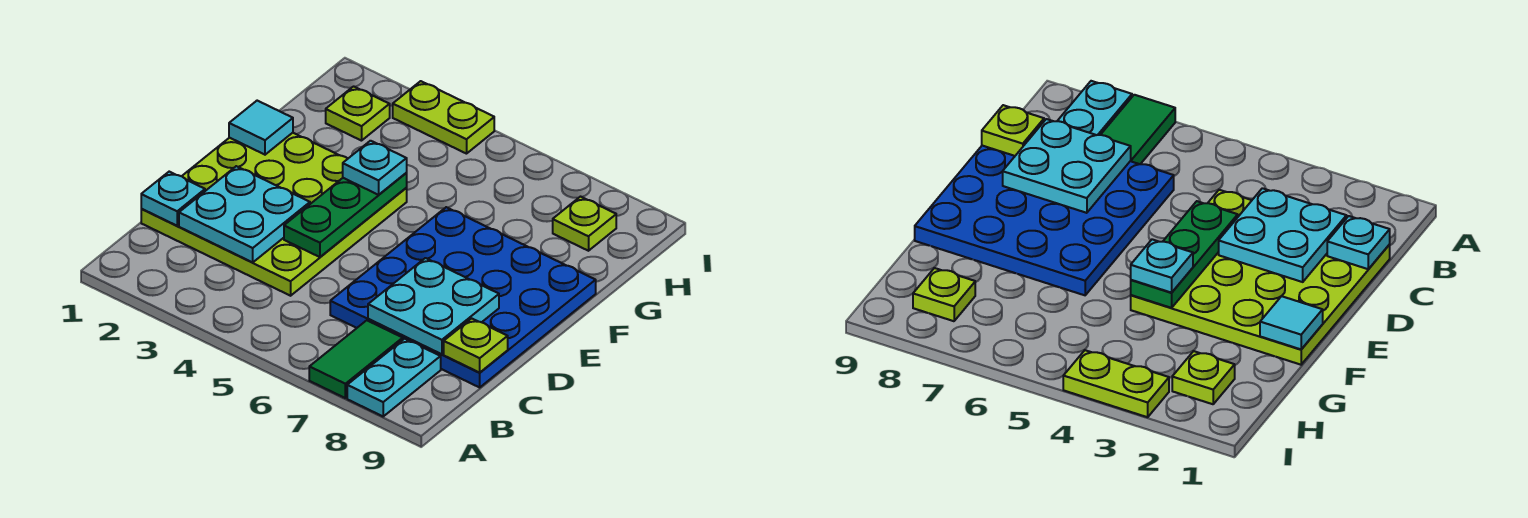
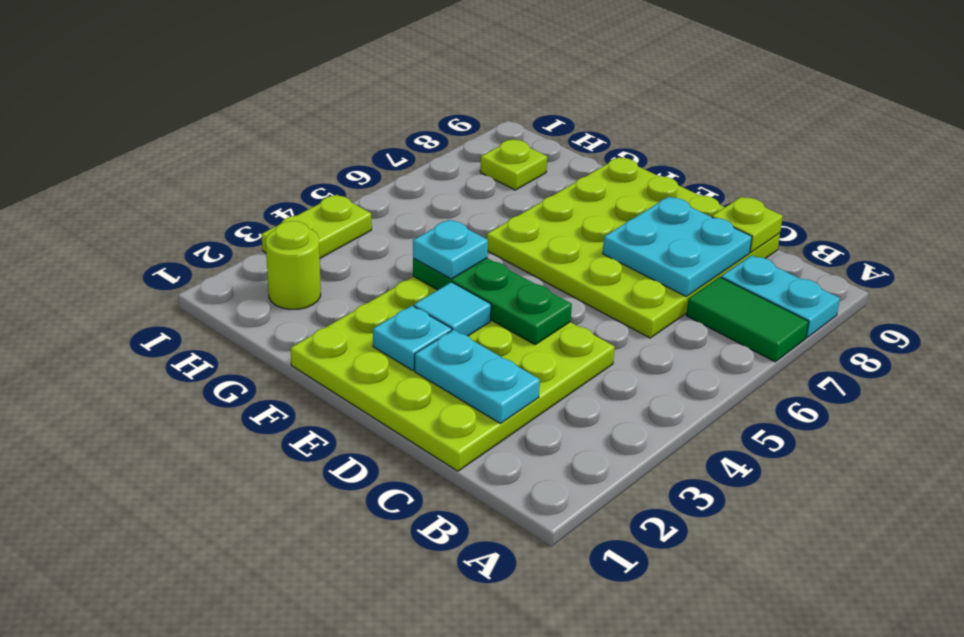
cyan 1x1 plate [141,172,205,226] -> cyan 1x1 plate moved to [373,306,452,370]
cyan 2x2 plate [179,166,310,262] -> cyan 1x2 plate [415,330,540,424]
blue 4x4 plate [330,207,596,387] -> lime 4x4 plate [487,157,780,338]
cyan 1x1 tile [229,101,293,155] -> cyan 1x1 tile moved to [414,282,491,336]
lime 1x1 plate [326,86,390,141] -> lime 1x1 round brick [266,221,321,309]

